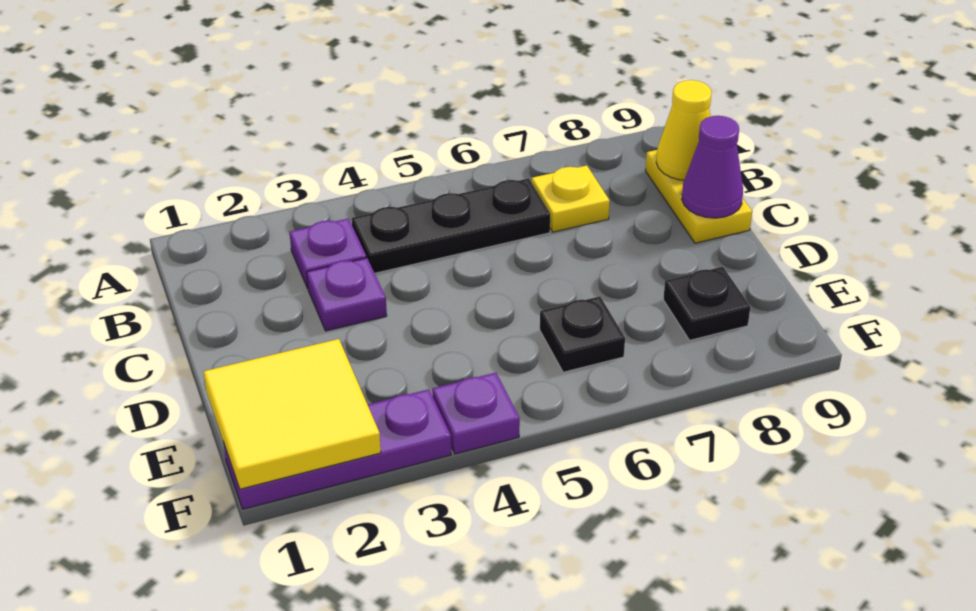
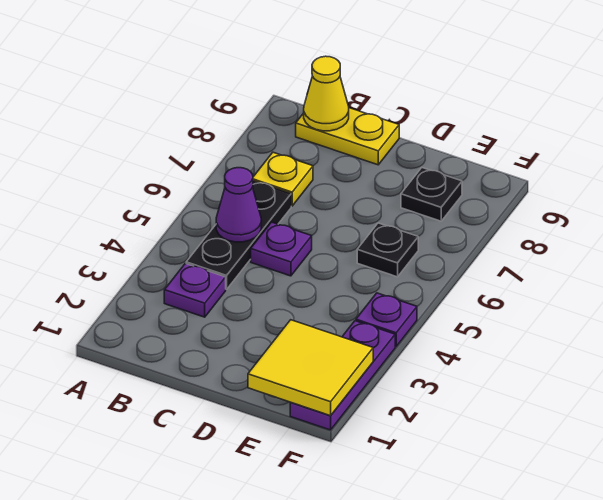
purple 1x1 plate [307,258,387,331] -> purple 1x1 plate moved to [251,222,312,276]
purple 1x1 cone [682,116,743,218] -> purple 1x1 cone moved to [216,168,261,242]

